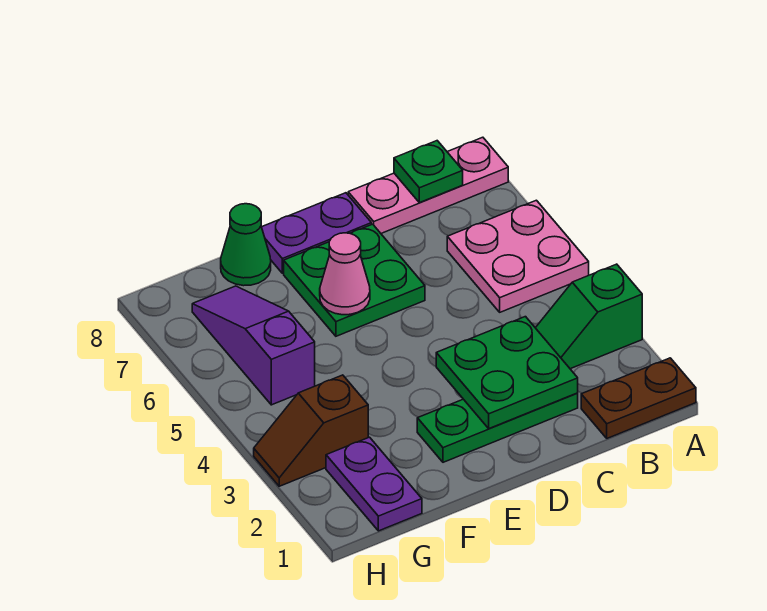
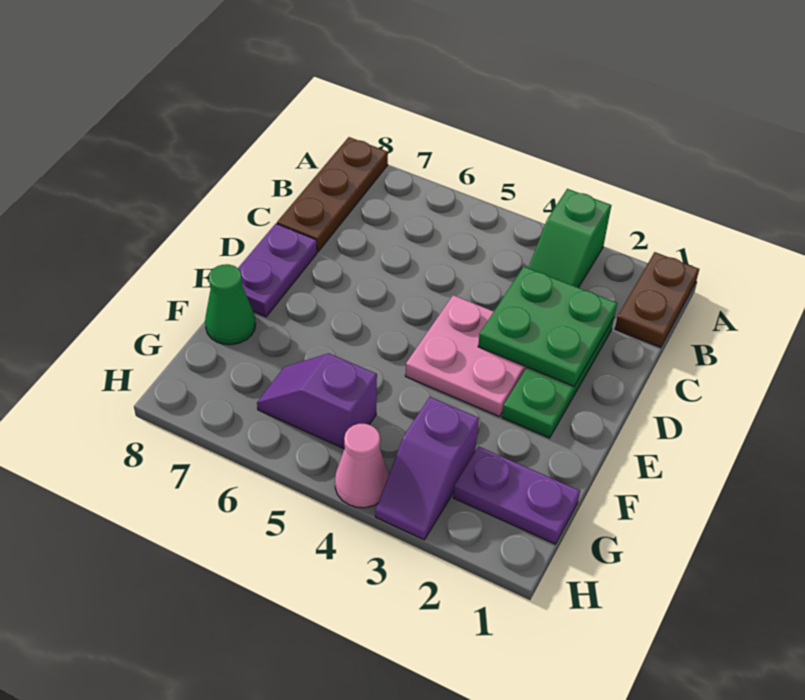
pink 2x2 plate [447,200,589,312] -> pink 2x2 plate moved to [405,295,527,417]
pink 1x3 plate [348,137,508,233] -> brown 1x3 plate [277,137,388,252]
green 1x1 plate [394,141,463,203] -> none
green 2x2 plate [284,224,425,336] -> none
pink 1x1 cone [320,233,370,315] -> pink 1x1 cone moved to [335,424,389,508]
brown 1x2 slope [254,375,368,486] -> purple 1x2 slope [375,397,479,540]
purple 1x3 slope [192,286,315,405] -> purple 1x2 slope [257,353,377,449]

